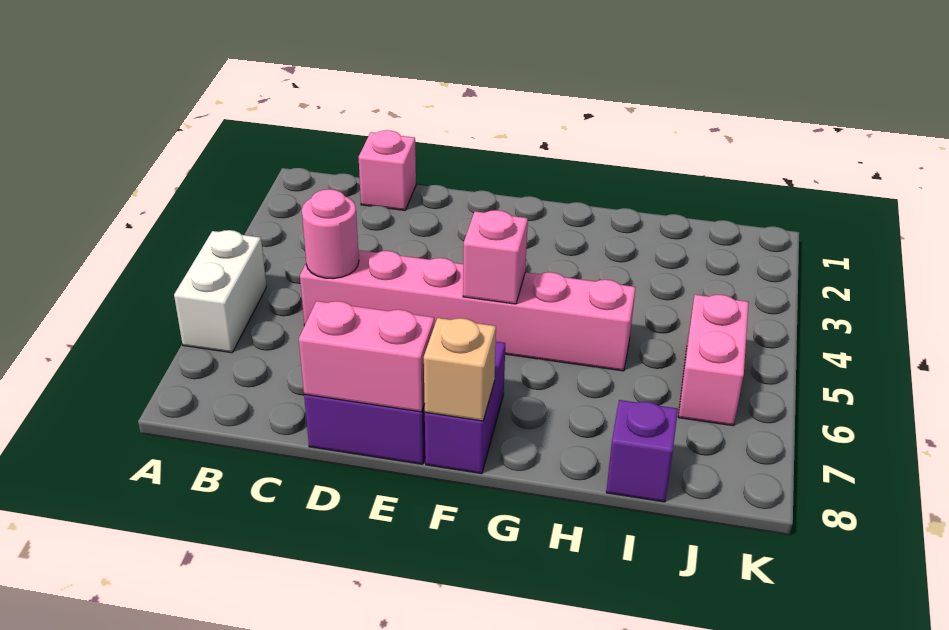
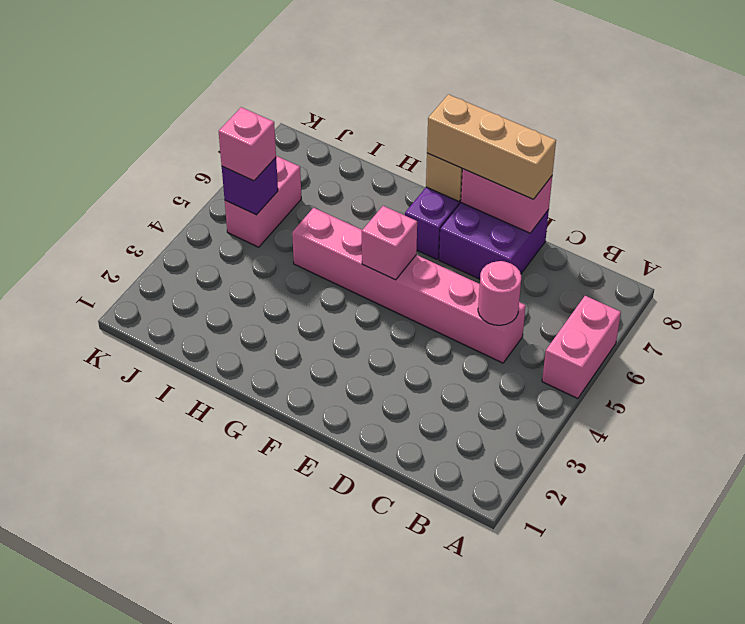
white 1x2 brick [174,230,267,353] -> pink 1x2 brick [542,296,621,399]
pink 1x1 brick [359,130,416,210] -> pink 1x1 brick moved to [219,107,276,181]
none -> tan 1x3 brick [427,94,556,199]
purple 1x1 brick [606,400,678,502] -> purple 1x1 brick moved to [222,158,278,215]

